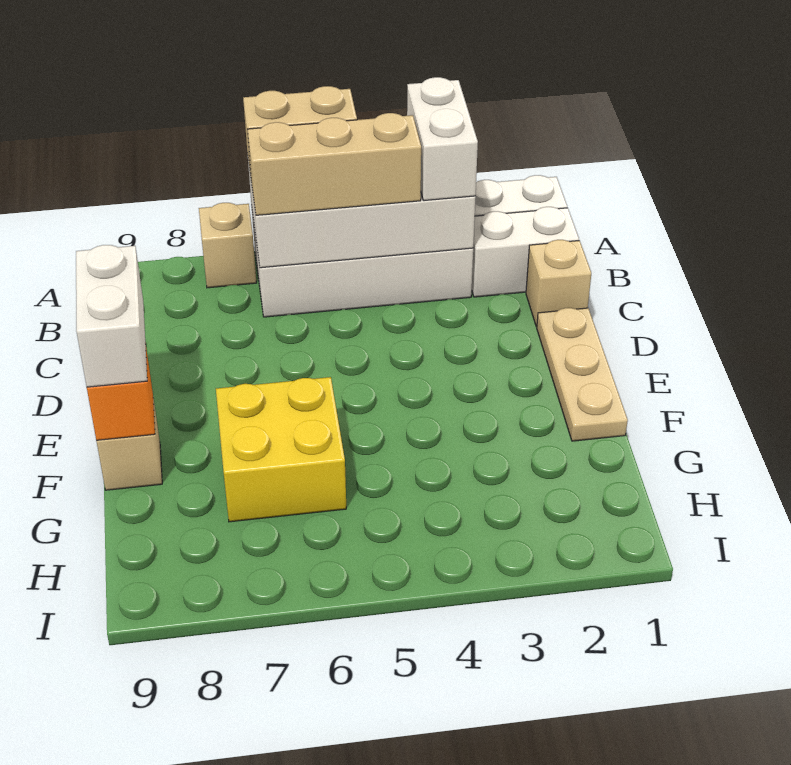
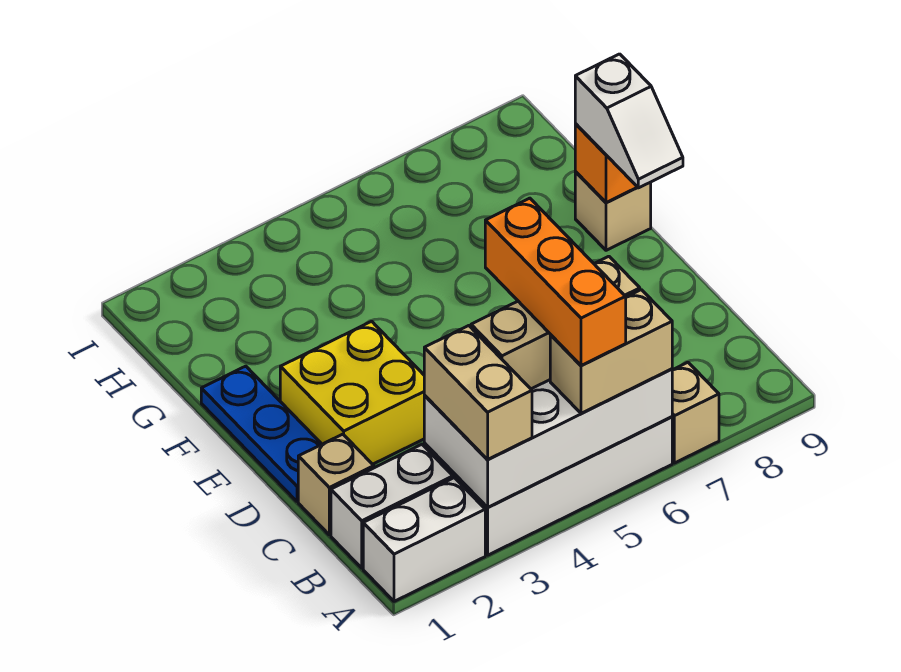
white 1x2 brick [407,77,478,201] -> tan 1x2 brick [424,326,532,459]
none -> orange 1x3 brick [485,198,626,365]
tan 1x3 plate [537,308,628,441] -> blue 1x3 plate [201,366,322,501]
white 1x2 brick [76,245,147,387] -> white 1x2 slope [575,54,683,188]
yellow 2x2 brick [216,377,346,522] -> yellow 2x2 brick moved to [280,321,424,464]

